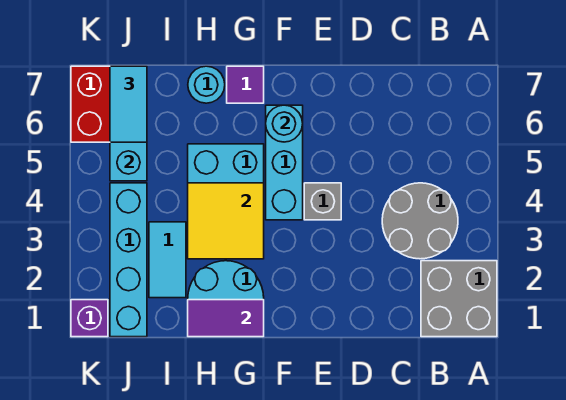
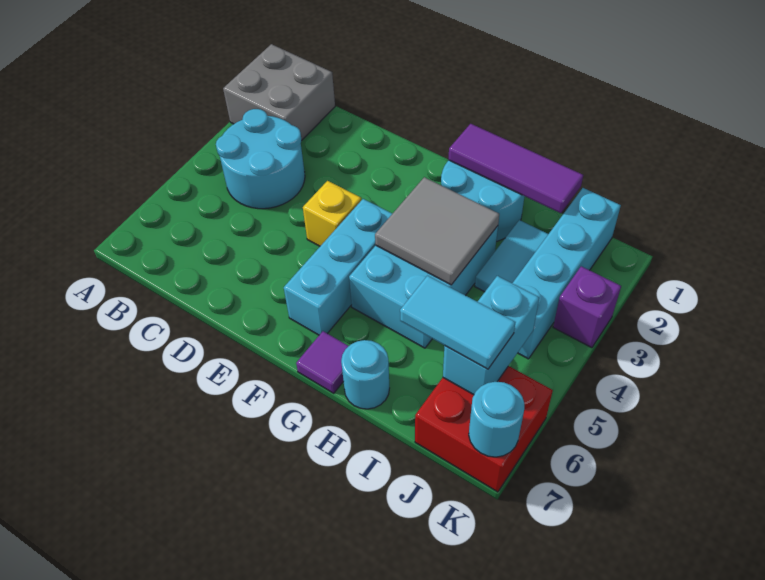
grey 2x2 round brick [382,183,458,259] -> cyan 2x2 round brick [216,109,305,209]
grey 1x1 brick [304,183,341,220] -> yellow 1x1 brick [303,181,361,246]
cyan 1x1 round brick [266,105,303,142] -> cyan 1x1 round brick moved to [469,382,524,457]
purple 1x2 tile [188,300,264,337] -> purple 1x3 tile [448,124,583,213]
yellow 2x2 tile [188,183,264,259] -> grey 2x2 tile [375,177,499,285]
cyan 1x2 tile [110,66,147,142] -> cyan 1x2 tile turned to [400,276,515,369]
purple 1x1 brick [71,300,108,337] -> purple 1x1 brick moved to [553,266,621,348]

